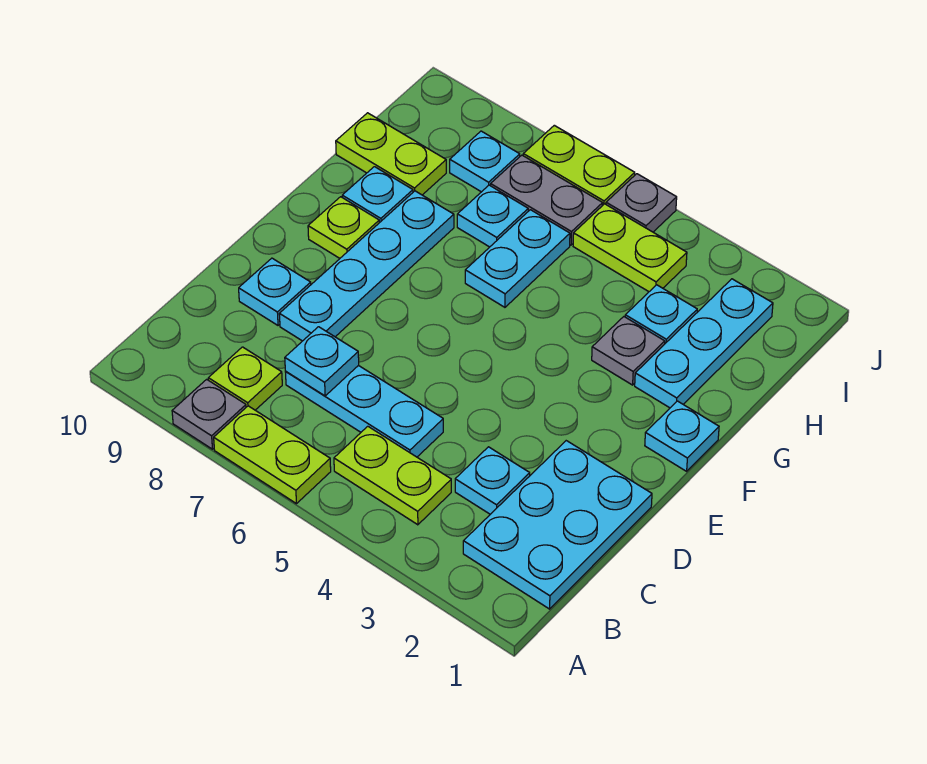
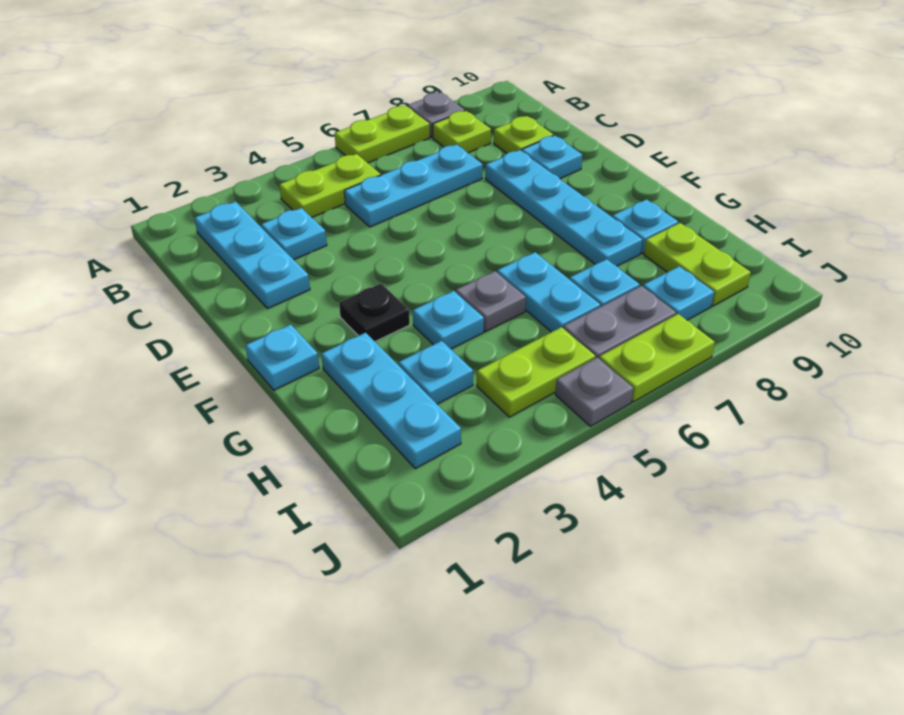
cyan 2x3 plate [463,441,652,609] -> cyan 1x3 plate [195,202,310,309]
cyan 1x1 plate [285,327,359,396] -> cyan 1x1 plate moved to [413,291,484,349]
none -> black 1x1 plate [339,284,410,342]
lime 1x1 plate [308,197,379,258] -> lime 1x1 plate moved to [494,116,553,153]
grey 1x1 plate [592,317,665,385] -> grey 1x1 plate moved to [456,271,526,332]
lime 1x2 plate [336,113,446,195] -> lime 1x2 plate turned to [644,223,751,306]

